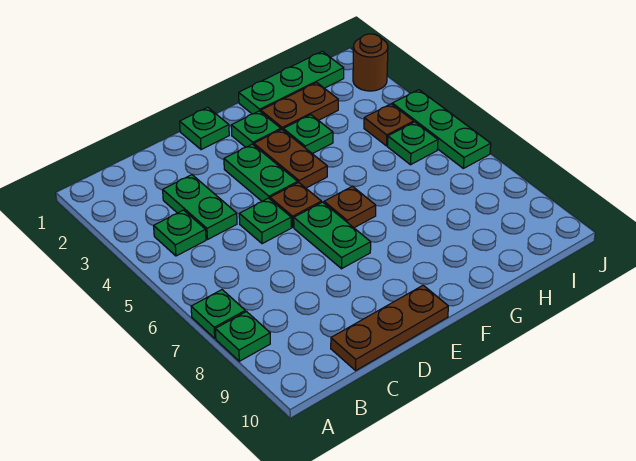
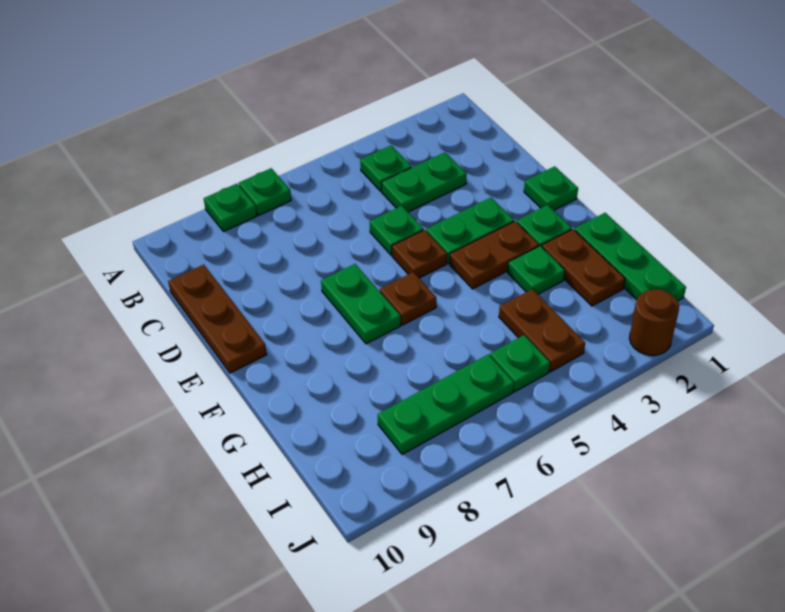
green 1x2 plate [294,202,371,269] -> green 1x2 plate turned to [321,264,401,344]
brown 1x1 plate [364,104,414,146] -> brown 1x2 plate [499,289,585,372]
green 1x3 plate [392,90,491,168] -> green 1x3 plate moved to [378,354,514,455]

